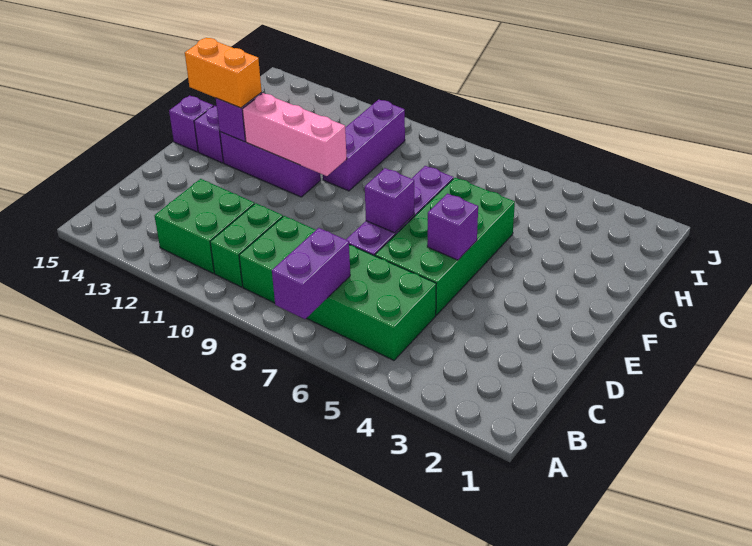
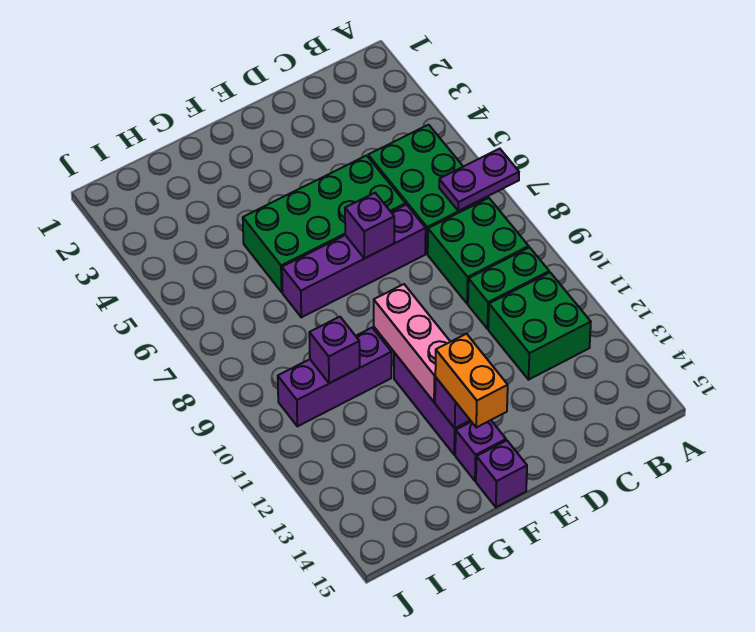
purple 1x2 brick [272,228,350,319] -> purple 1x2 plate [439,149,519,211]
purple 1x1 brick [427,194,478,260] -> purple 1x1 brick moved to [309,317,360,383]

